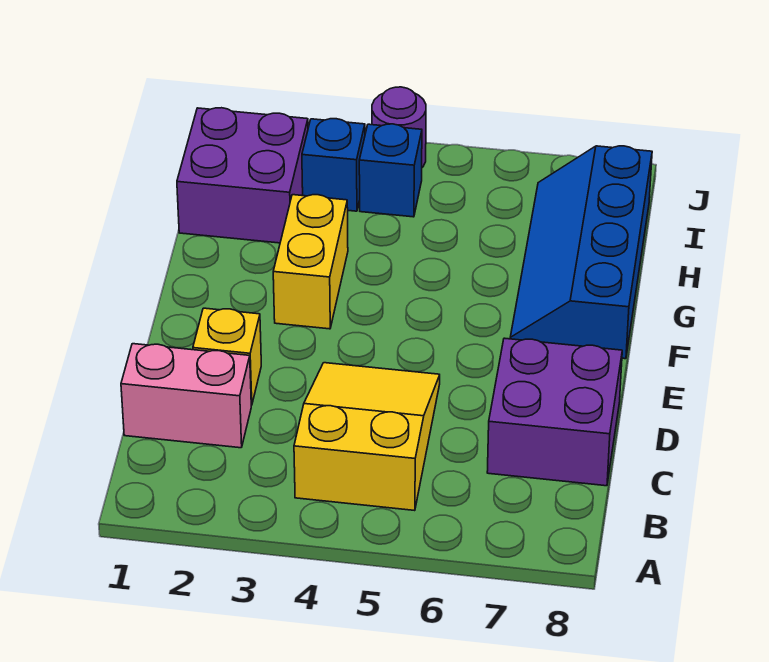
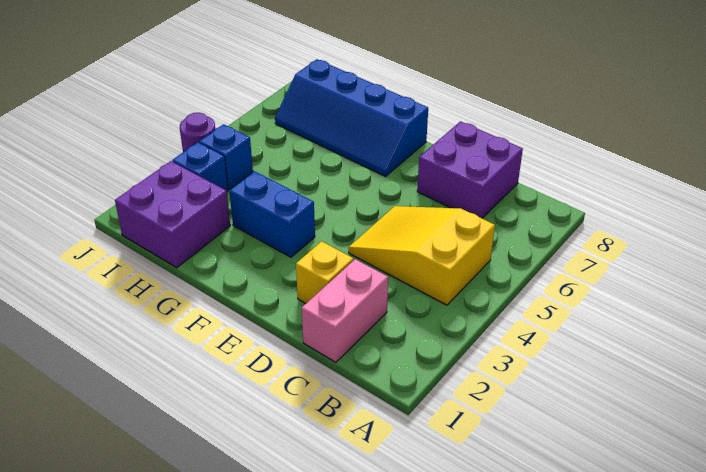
yellow 1x2 brick [273,195,348,329] -> blue 1x2 brick [229,171,315,257]

